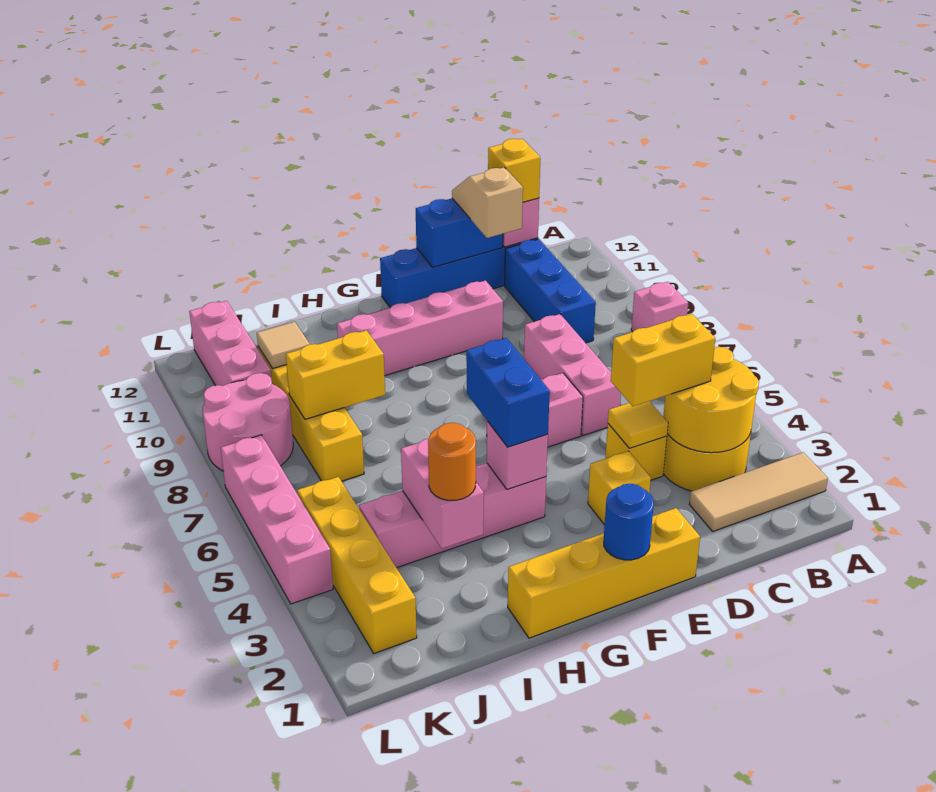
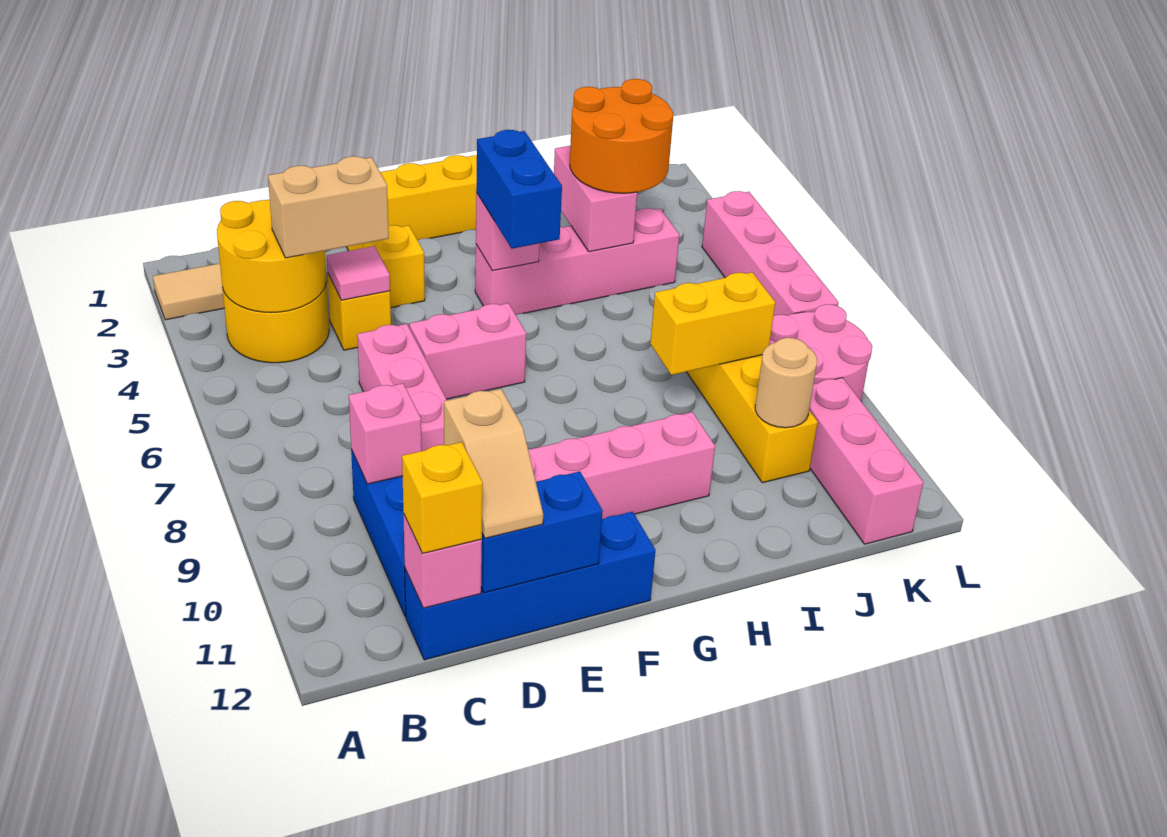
pink 1x1 brick [631,282,688,332] -> pink 1x1 brick moved to [349,383,421,484]
yellow 1x2 brick [611,314,715,406] -> tan 1x2 brick [268,156,389,258]
yellow 1x1 tile [608,401,668,448] -> pink 1x1 tile [326,246,390,300]
blue 1x1 round brick [604,484,654,560] -> none
orange 1x1 round brick [428,423,476,500] -> orange 2x2 round brick [570,79,673,193]
tan 1x1 tile [257,322,310,368] -> tan 1x1 round brick [755,338,817,428]
yellow 1x4 brick [297,477,417,653] -> none

